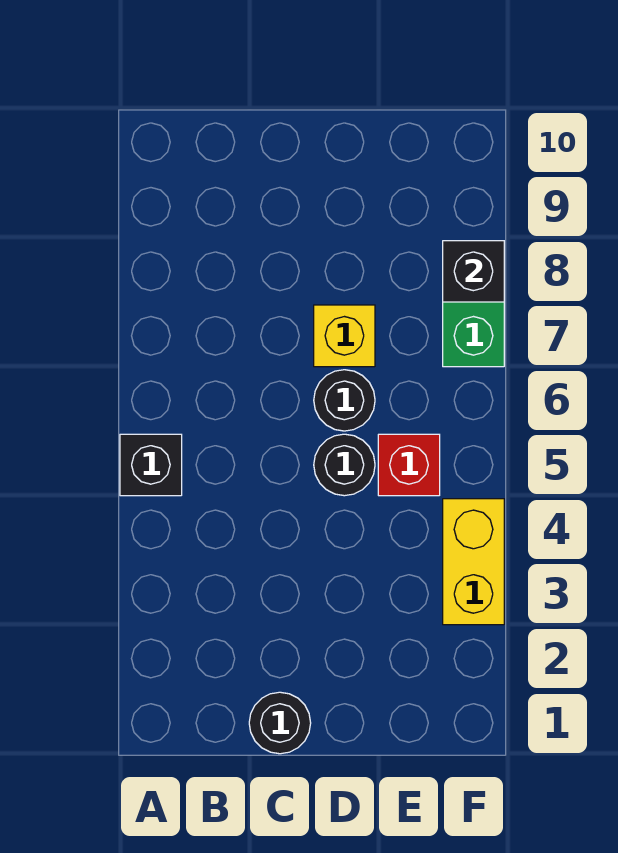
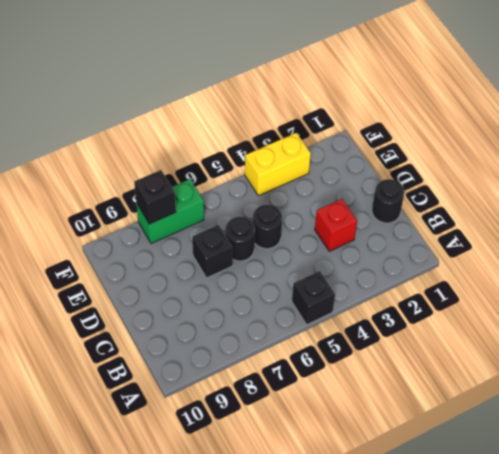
yellow 1x1 brick [314,305,375,367] -> black 1x1 brick [192,225,233,278]
red 1x1 brick [378,434,440,496] -> red 1x1 brick moved to [315,199,357,251]

